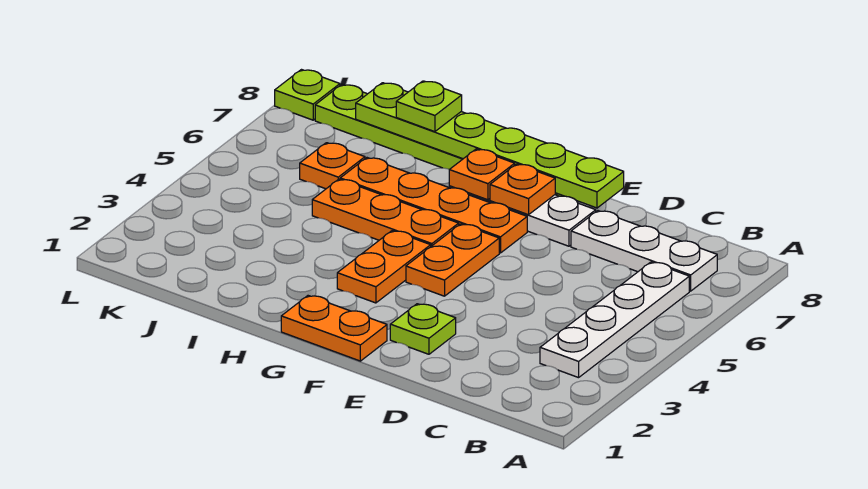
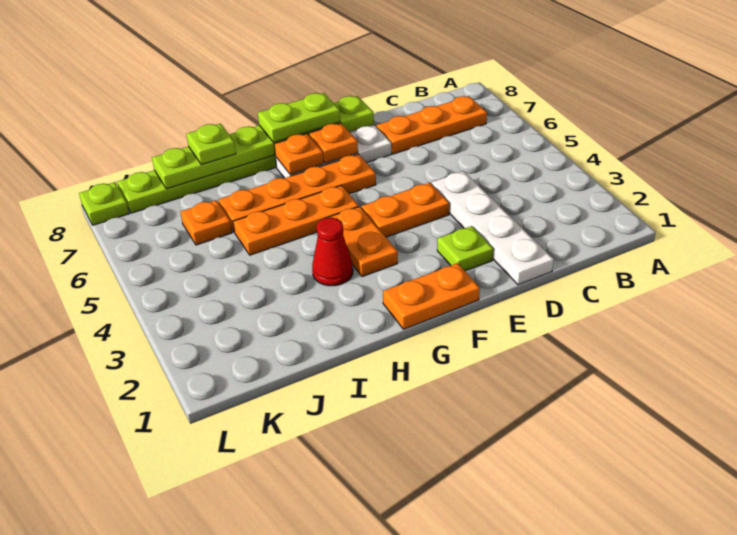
white 1x4 plate [540,262,689,378] -> white 1x4 plate moved to [432,171,554,285]
white 1x3 plate [571,211,717,291] -> orange 1x3 plate [376,96,487,154]
orange 1x2 plate [406,224,499,296] -> orange 1x2 plate turned to [361,183,449,237]
none -> lime 1x2 plate [258,93,340,142]
none -> red 1x1 cone [312,218,353,286]

